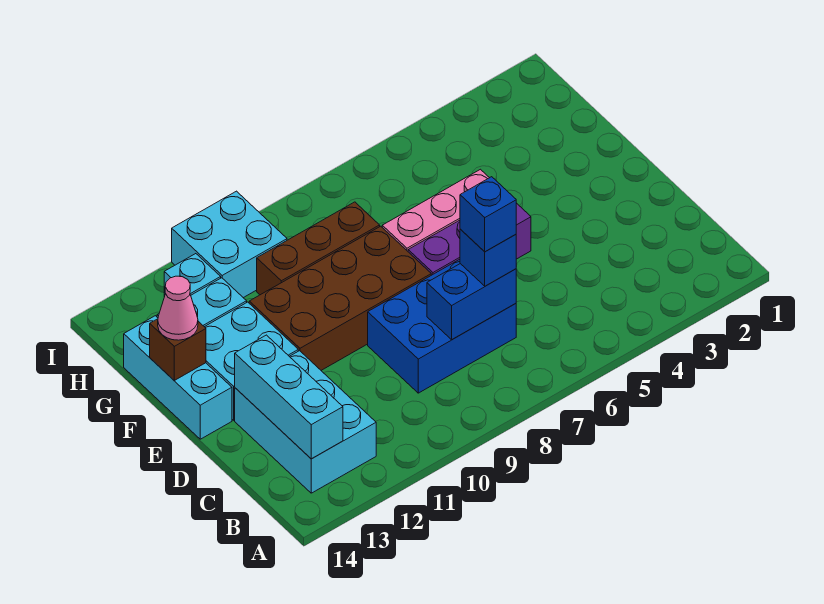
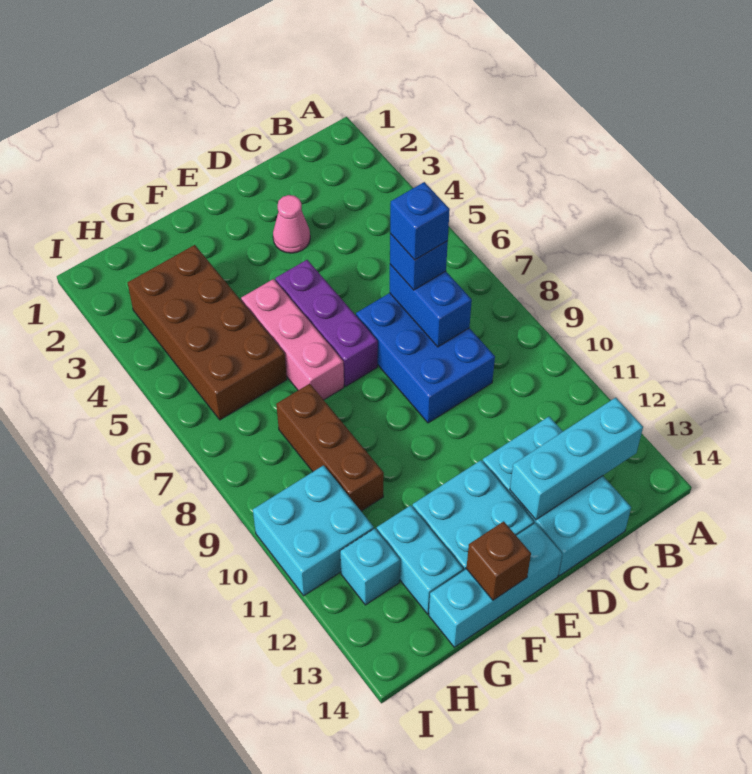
cyan 2x3 brick [235,351,376,493] -> cyan 2x3 brick turned to [482,417,631,576]
brown 2x4 brick [249,226,431,370] -> brown 2x4 brick moved to [128,245,287,420]
pink 1x1 cone [158,276,198,340] -> pink 1x1 cone moved to [273,195,310,253]

